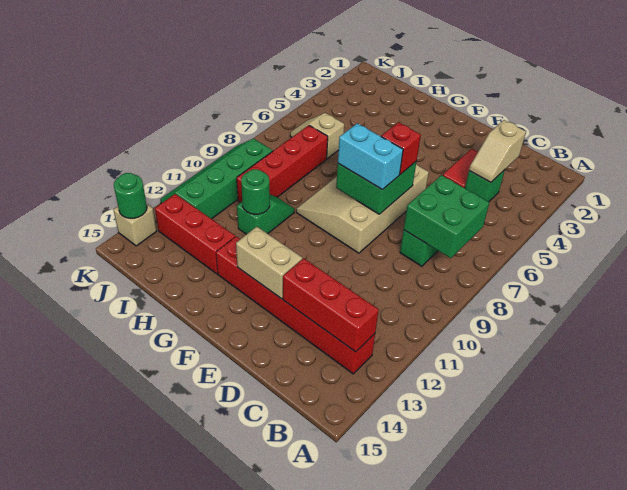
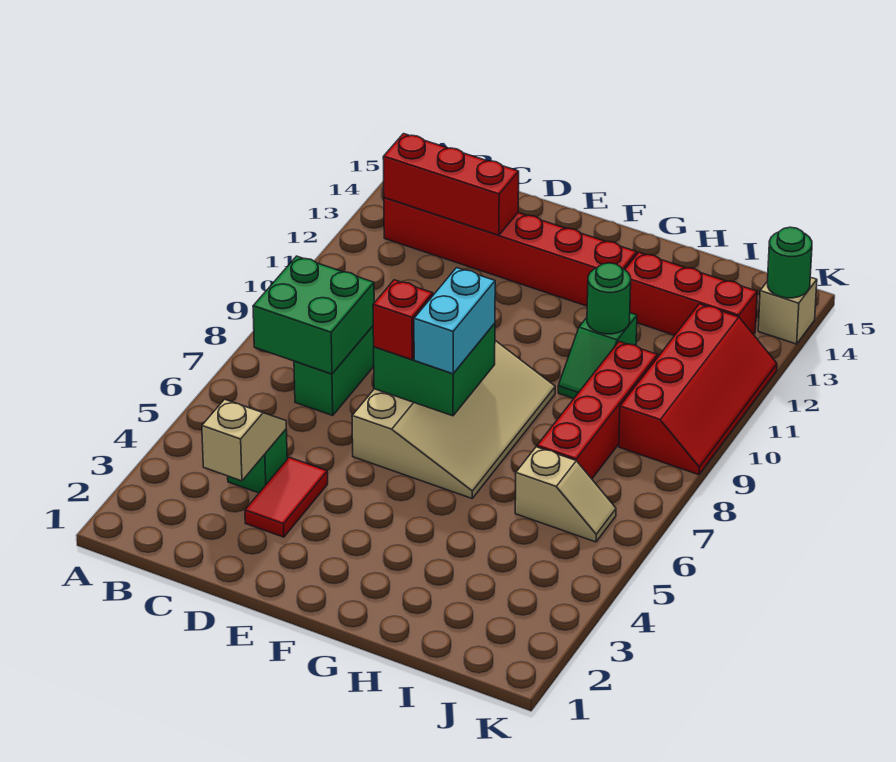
cyan 1x2 brick [338,123,403,190] -> cyan 1x2 brick turned to [414,268,495,374]
tan 1x2 brick [236,227,302,299] -> none
green 2x4 slope [160,138,273,219] -> red 2x4 slope [619,304,777,475]

